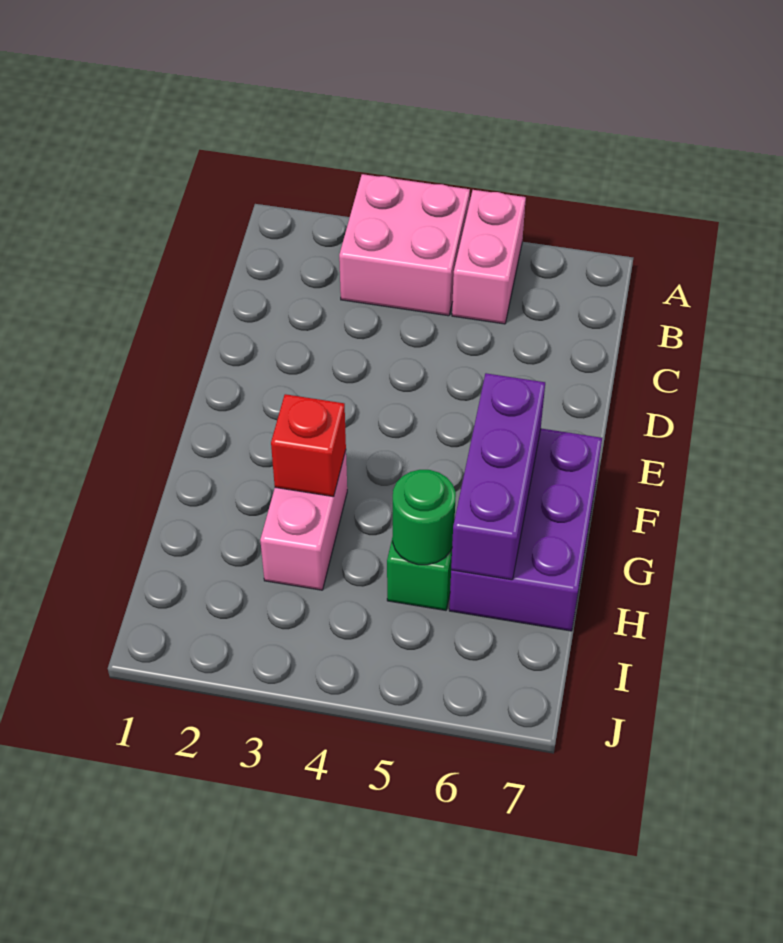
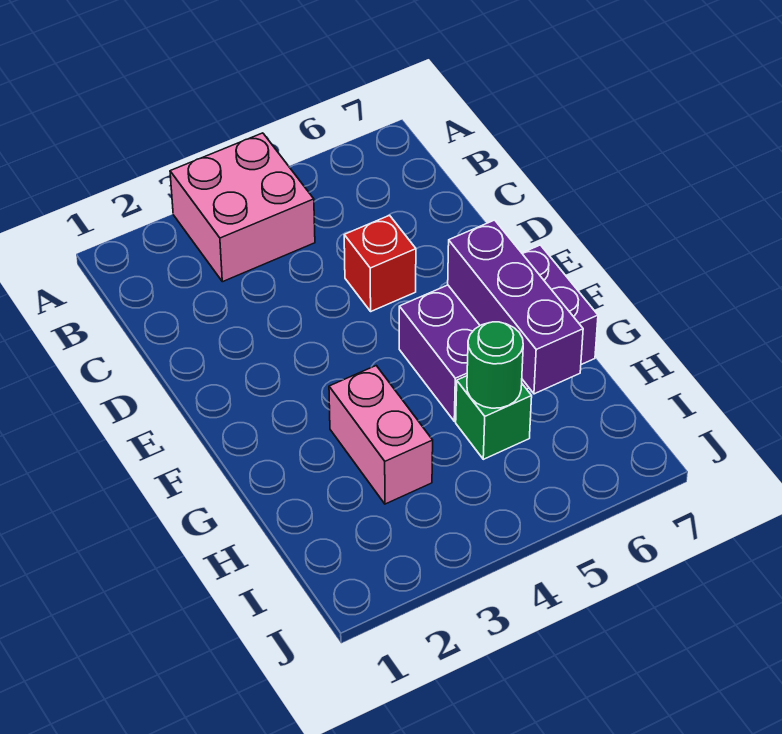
pink 1x2 brick [452,190,526,324] -> none
purple 2x3 brick [449,429,602,631] -> purple 2x3 brick turned to [399,245,598,421]
red 1x1 brick [271,394,346,497] -> red 1x1 brick moved to [344,215,416,311]

